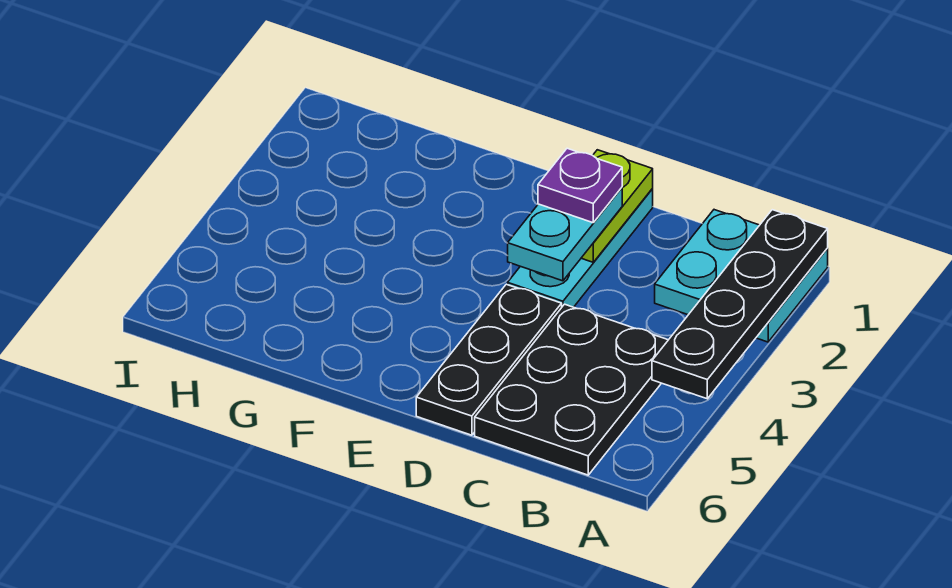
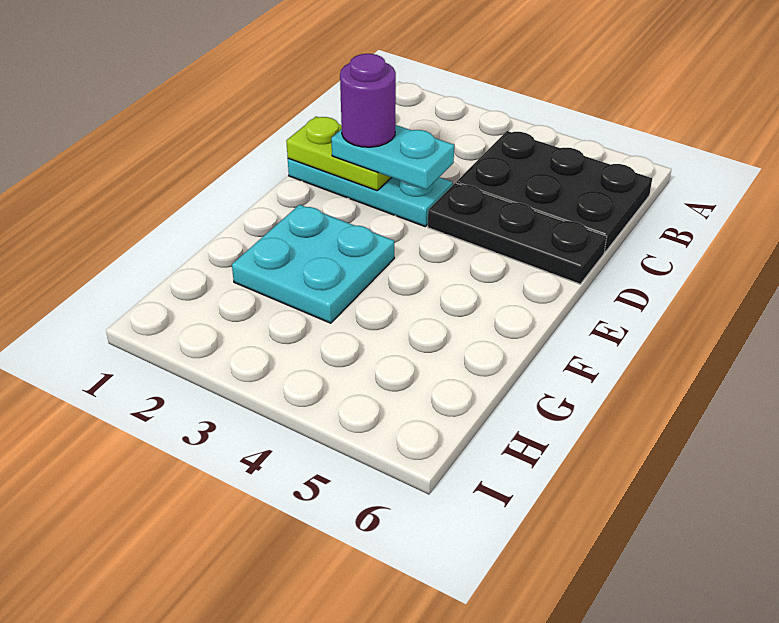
cyan 2x2 plate [655,210,828,342] -> cyan 2x2 plate moved to [232,205,394,323]
black 1x4 plate [652,210,828,399] -> none
purple 1x1 plate [538,148,622,223] -> purple 1x1 round brick [340,54,396,147]

